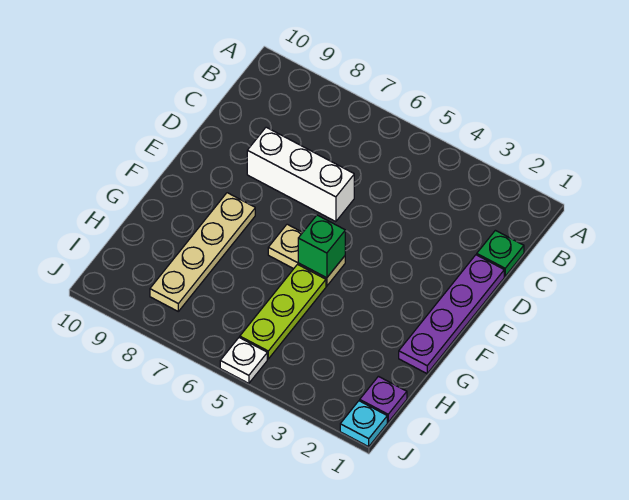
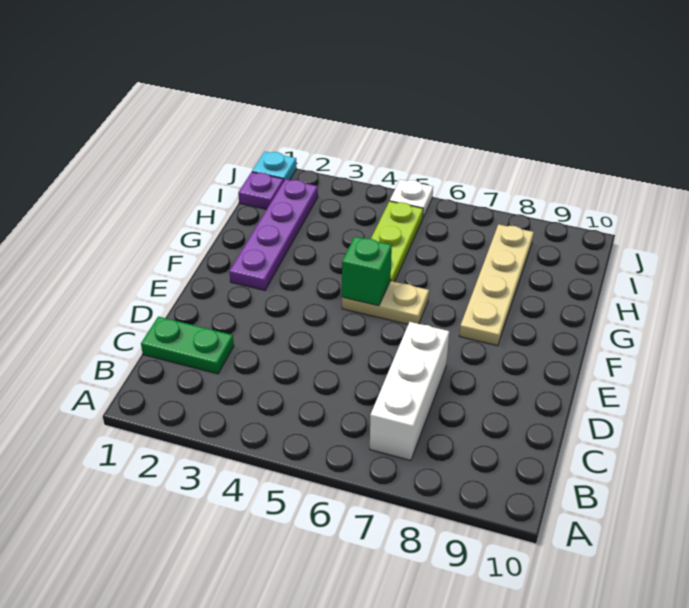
green 1x1 plate [477,230,524,276] -> green 1x2 plate [141,317,234,374]
purple 1x4 plate [399,255,504,374] -> purple 1x4 plate moved to [229,179,318,290]
white 1x3 brick [247,127,354,222] -> white 1x3 brick turned to [370,322,449,460]

